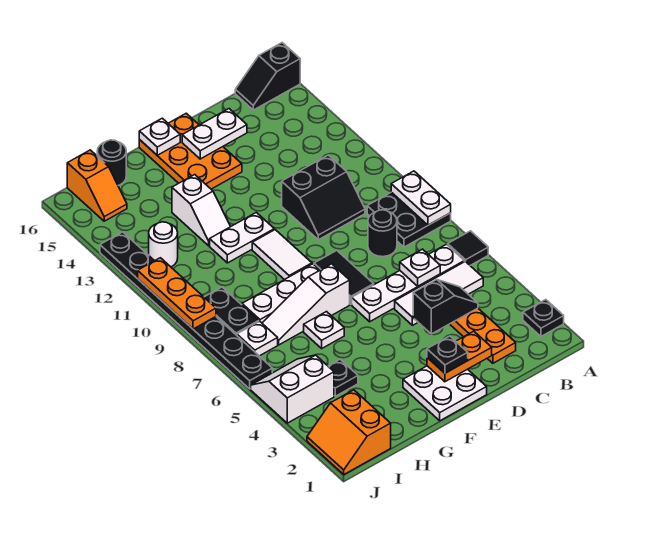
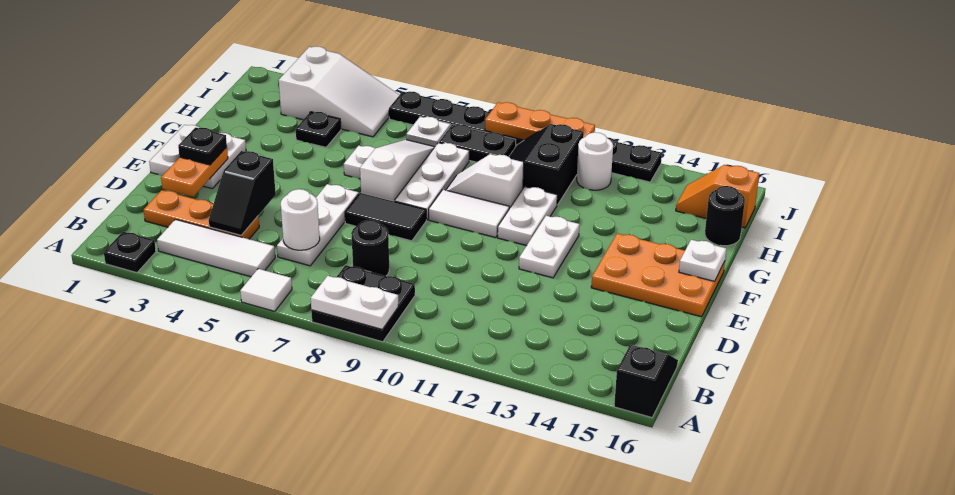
black 1x1 tile [448,231,488,265] -> white 1x1 tile [240,269,292,311]
white 1x3 tile [395,261,483,325] -> white 1x3 tile turned to [157,219,275,277]
white 1x4 plate [352,244,464,322] -> white 1x3 plate [277,184,359,266]
white 1x1 plate [400,249,440,286] -> white 1x1 round brick [281,189,320,250]
black 2x2 slope [282,155,365,240] -> black 2x2 slope moved to [509,124,584,205]
white 1x2 plate [182,109,247,159] -> white 1x2 plate moved to [519,216,580,278]
white 1x2 slope [172,175,231,246] -> white 1x2 slope moved to [446,154,524,209]
orange 2x2 slope [307,390,391,474] -> none
white 2x2 slope [251,355,334,423] -> white 2x3 slope [279,46,399,137]

